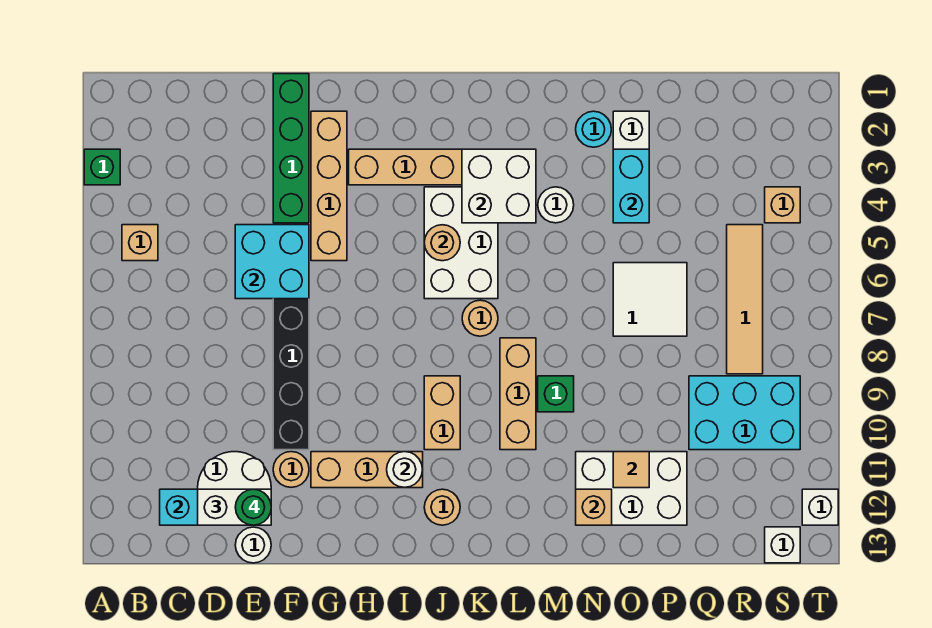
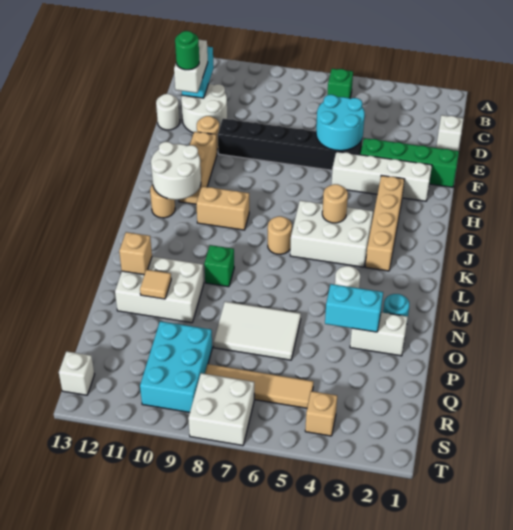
green 1x1 brick [84,149,120,185] -> green 1x1 brick moved to [327,69,353,98]
tan 1x1 brick [122,225,158,261] -> none
cyan 2x2 brick [235,225,309,299] -> cyan 2x2 round brick [316,95,365,151]
tan 1x4 brick [311,111,347,261] -> white 1x4 brick [332,152,432,201]
white 1x1 round brick [387,452,423,488] -> white 2x2 round brick [151,142,201,200]
white 2x2 brick [462,149,536,223] -> white 2x2 brick moved to [188,373,254,446]
tan 1x3 brick [500,338,536,450] -> none
white 2x3 brick [576,452,687,525] -> white 2x3 brick turned to [115,256,204,323]
white 2x2 tile [613,263,687,336] -> white 2x3 tile [214,302,301,360]
white 1x1 brick [802,489,838,525] -> white 1x1 brick moved to [436,115,464,151]

